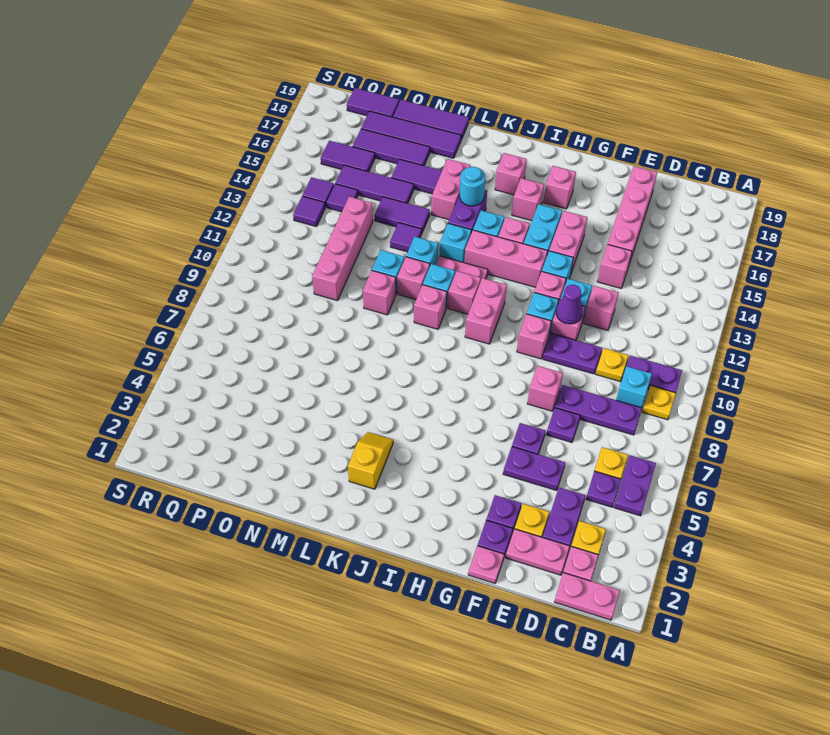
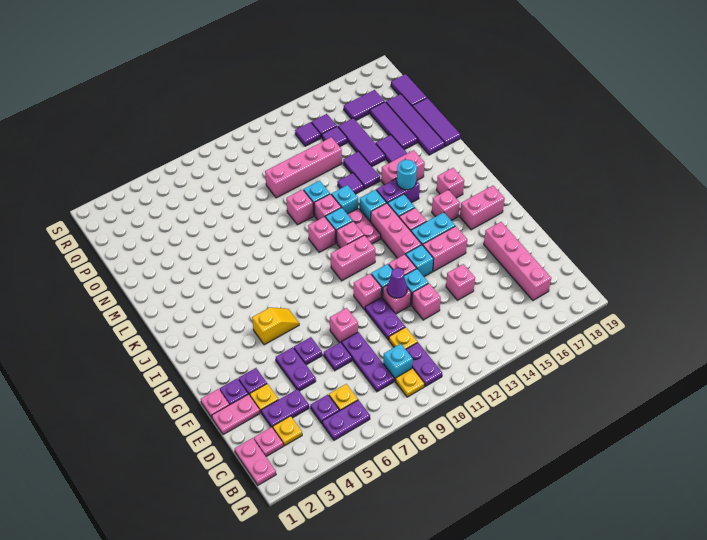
pink 1x2 plate [506,529,570,575] -> pink 1x2 plate turned to [212,394,260,435]
pink 1x4 brick [608,166,657,264] -> pink 1x4 brick turned to [484,222,551,300]
pink 1x1 brick [543,166,576,209] -> pink 1x2 brick [460,186,505,230]
yellow 1x2 slope [348,432,393,489] -> yellow 1x2 slope moved to [252,307,299,345]
purple 1x2 tile [321,141,375,172] -> purple 1x2 tile turned to [344,90,385,120]

